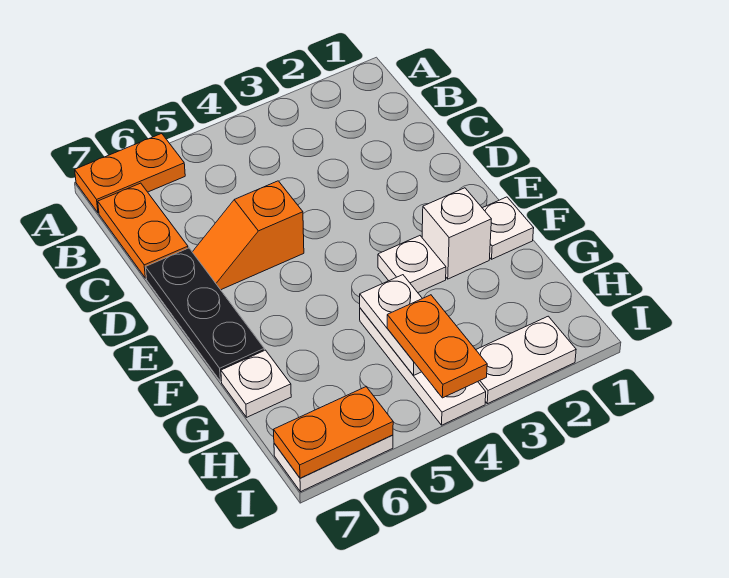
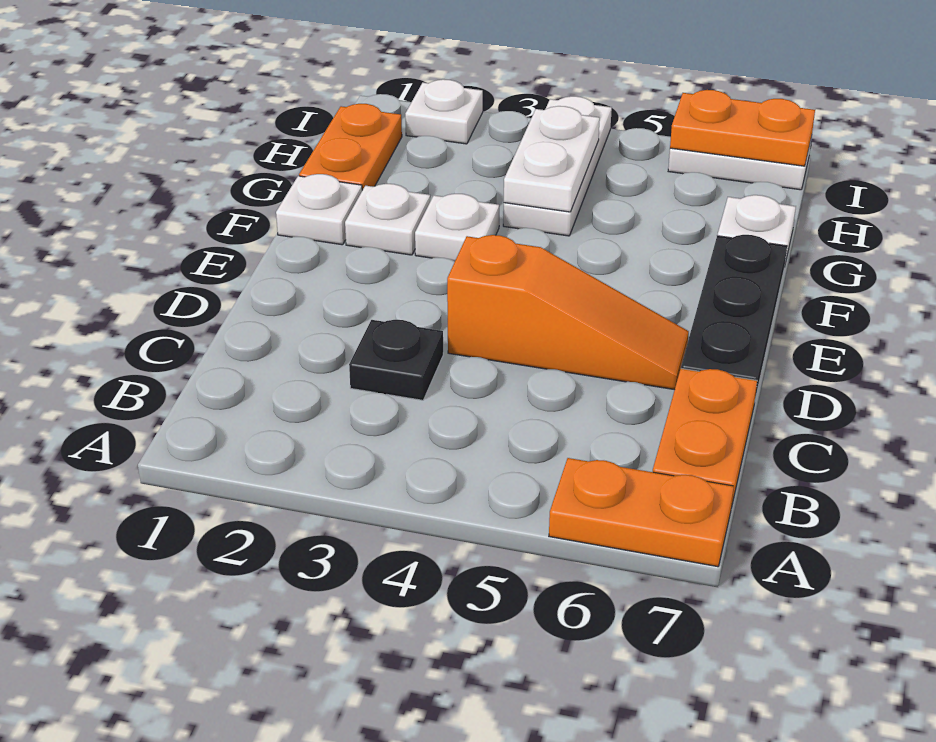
none -> black 1x1 plate [349,320,443,400]
orange 1x2 slope [193,181,304,290] -> orange 1x3 slope [447,235,689,390]
white 1x1 brick [422,188,491,279] -> white 1x1 plate [345,183,430,255]
orange 1x2 plate [387,295,487,398] -> orange 1x2 plate moved to [299,104,402,190]
white 1x2 plate [476,316,576,404] -> white 1x1 plate [405,79,483,144]

